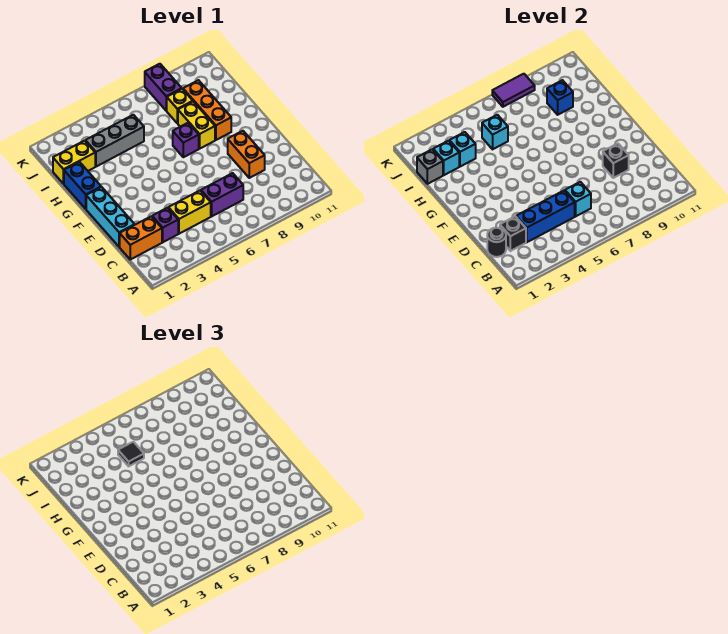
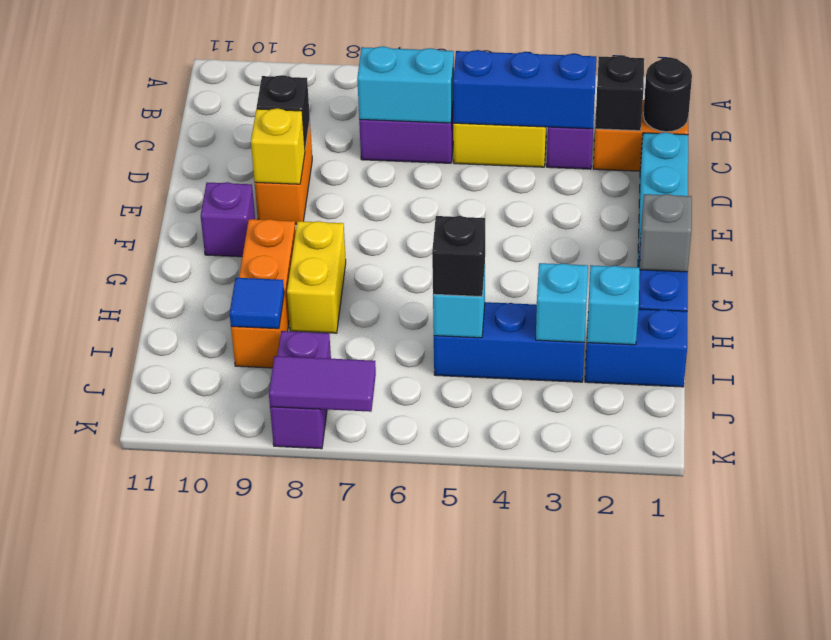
cyan 1x1 brick [565,182,591,216] -> cyan 1x2 brick [357,46,454,123]
purple 1x1 brick [173,123,199,157] -> purple 1x1 brick moved to [201,182,255,257]
yellow 1x2 brick [53,141,95,184] -> blue 1x2 brick [585,309,687,387]
grey 1x1 brick [417,149,443,184] -> grey 1x1 brick moved to [640,194,692,272]
grey 1x3 brick [85,115,144,167] -> blue 1x3 brick [434,302,584,382]
black 1x1 tile [118,442,144,466] -> black 1x1 brick [432,216,485,297]
yellow 1x1 brick [167,89,193,123] -> yellow 1x1 brick moved to [251,108,305,184]
blue 1x1 brick [547,80,573,115] -> blue 1x1 tile [230,278,284,329]

